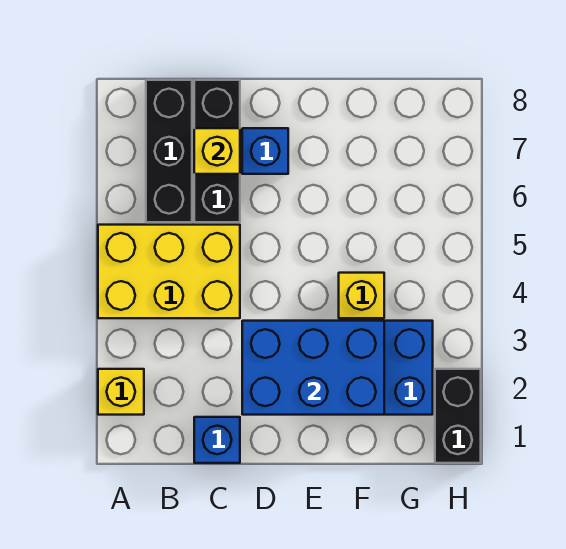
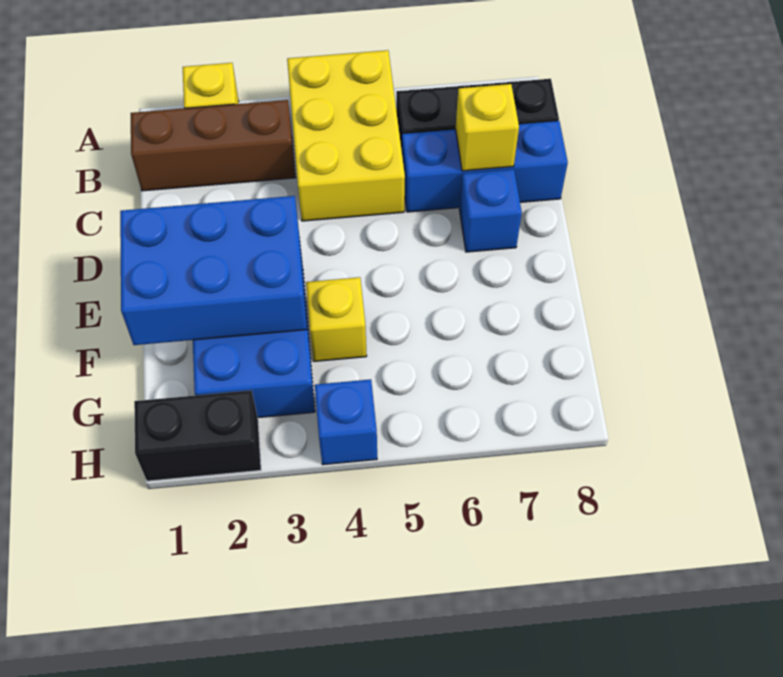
none -> brown 1x3 brick [131,100,295,191]
blue 1x1 brick [194,417,240,463] -> blue 1x1 brick moved to [315,379,377,465]
black 1x3 brick [194,80,240,222] -> blue 1x3 brick [401,121,568,212]
blue 2x3 brick [242,321,384,415] -> blue 2x3 brick turned to [120,196,307,345]

